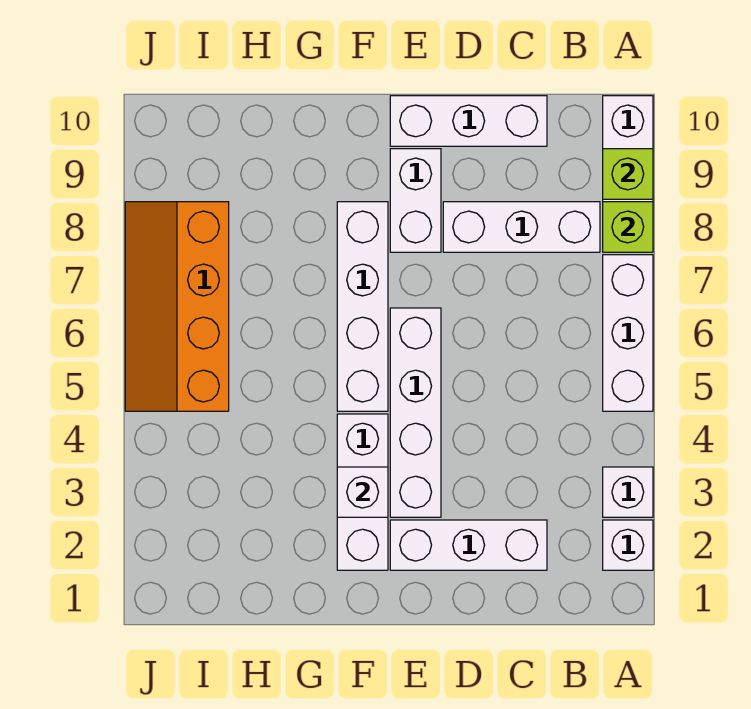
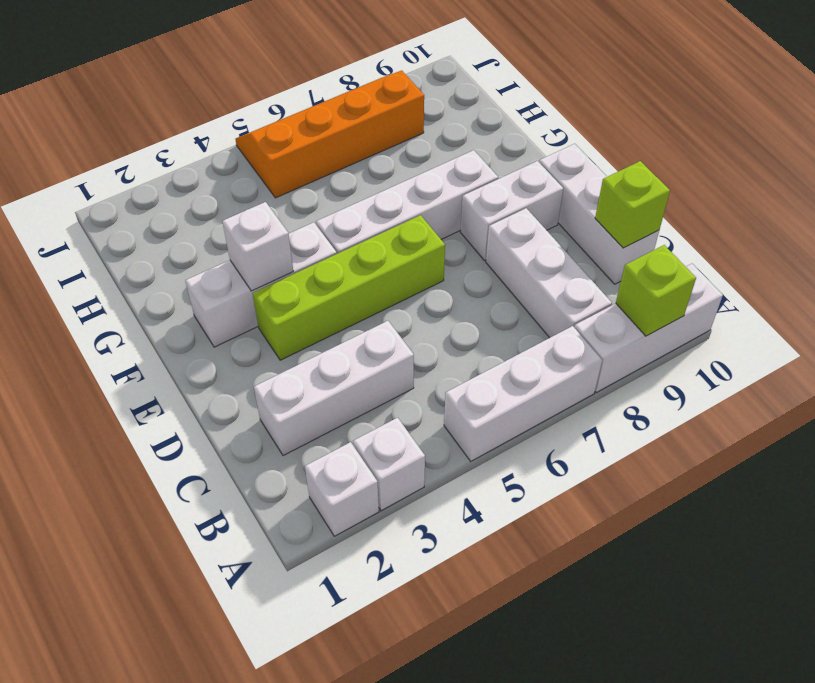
lime 1x1 brick [603,202,653,252] -> lime 1x1 brick moved to [595,161,670,248]
white 1x3 brick [390,520,547,570] -> white 1x3 brick turned to [254,321,414,456]
white 1x4 brick [390,308,441,517] -> lime 1x4 brick [253,215,445,360]

